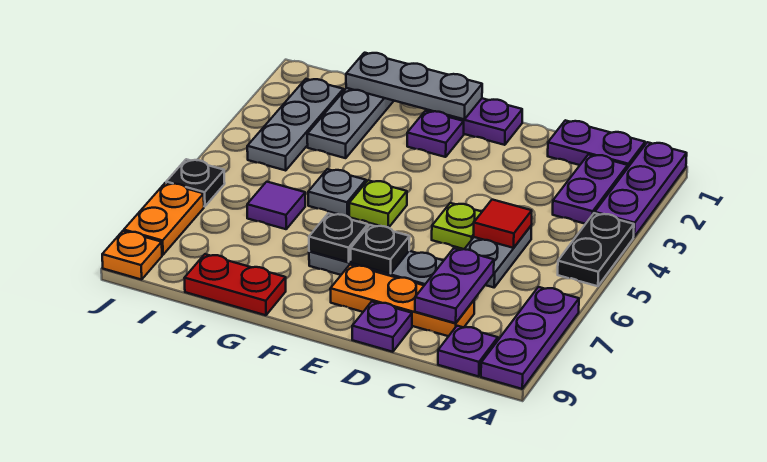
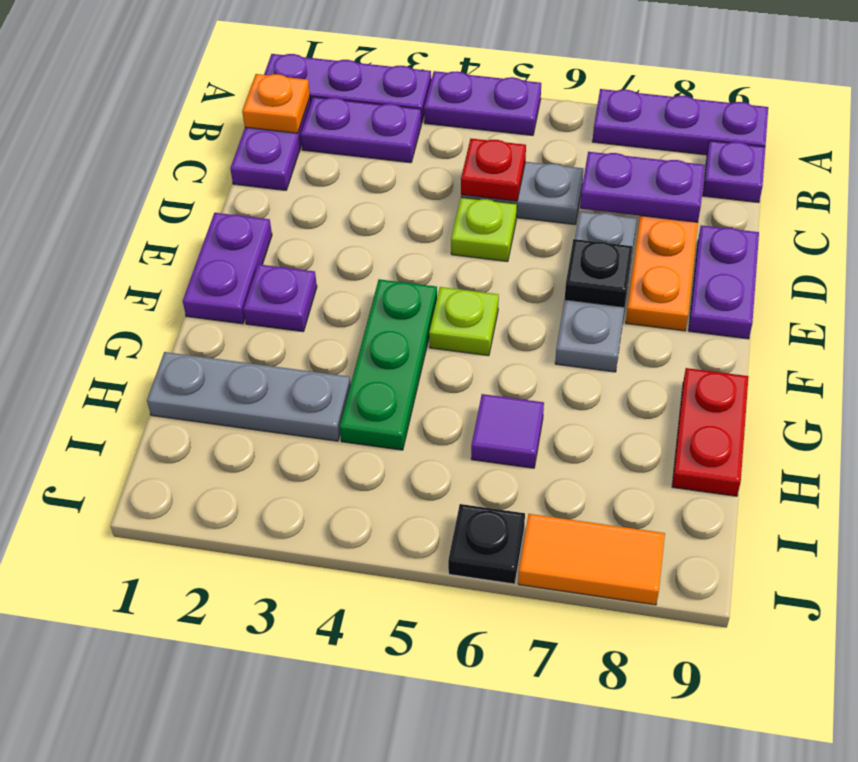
black 1x2 plate [558,213,634,286] -> purple 1x2 plate [424,71,541,136]
red 1x1 tile [474,200,532,248] -> red 1x1 plate [461,139,526,201]
purple 1x1 plate [352,302,412,352] -> purple 1x2 plate [689,225,759,339]
grey 1x3 plate [346,53,482,119] -> none
none -> green 1x3 plate [340,279,437,450]
black 1x1 plate [309,213,368,262] -> none
grey 1x1 plate [308,169,366,216] -> none
grey 1x3 plate [247,79,343,171] -> none
orange 1x2 plate [124,183,204,255] -> orange 1x2 tile [518,514,665,605]
orange 1x1 plate [102,231,162,280] -> orange 1x1 plate moved to [242,74,310,133]

